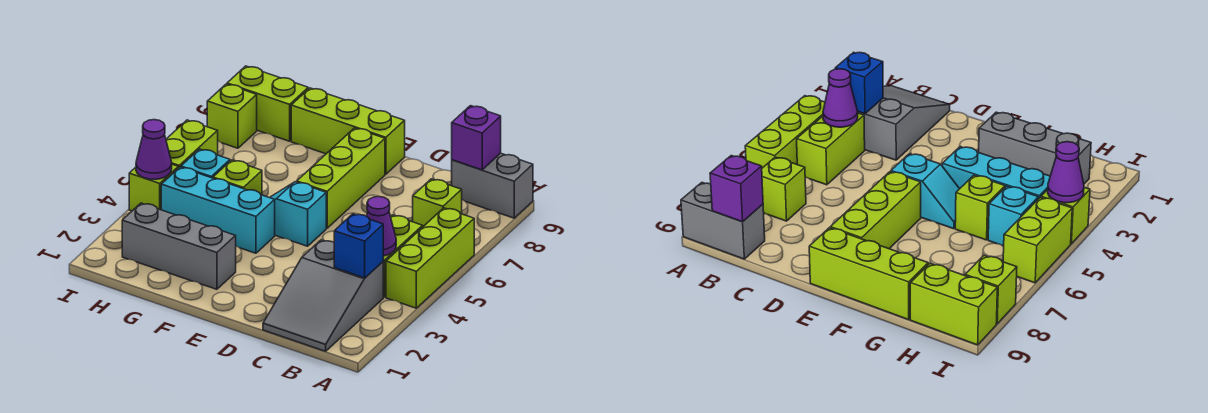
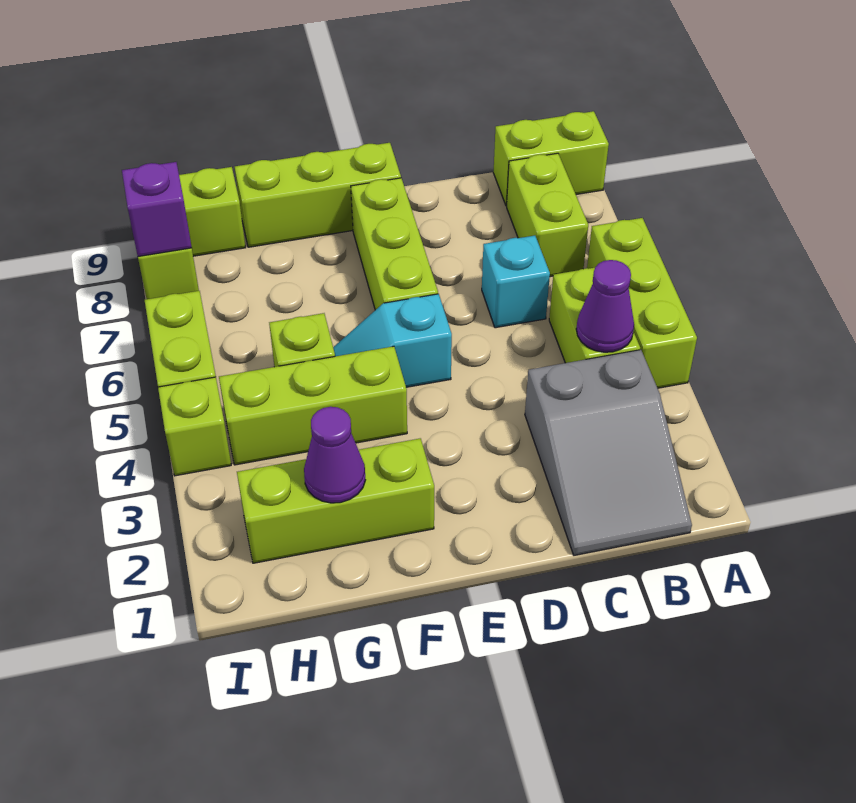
grey 1x2 brick [452,153,533,218] -> lime 1x2 brick [493,111,609,206]
blue 1x1 brick [334,214,383,278] -> none
lime 1x1 brick [413,179,462,226] -> lime 1x2 brick [507,153,588,277]
purple 1x1 brick [452,106,501,170] -> purple 1x1 brick moved to [122,162,192,256]
grey 1x3 brick [122,203,236,289] -> lime 1x3 brick [237,438,434,563]
cyan 1x3 brick [161,167,275,253] -> lime 1x3 brick [219,346,407,465]
cyan 1x1 brick [181,149,230,178] -> cyan 1x1 brick moved to [482,236,550,328]
purple 1x1 cone [136,120,172,179] -> purple 1x1 cone moved to [304,407,365,503]

